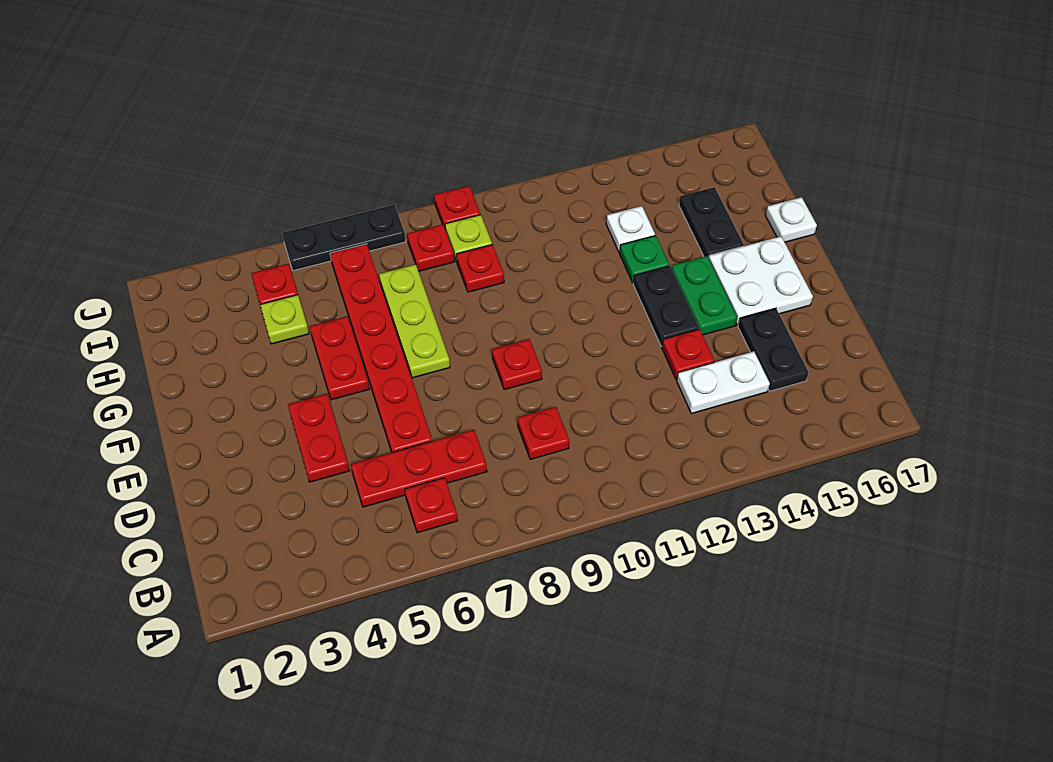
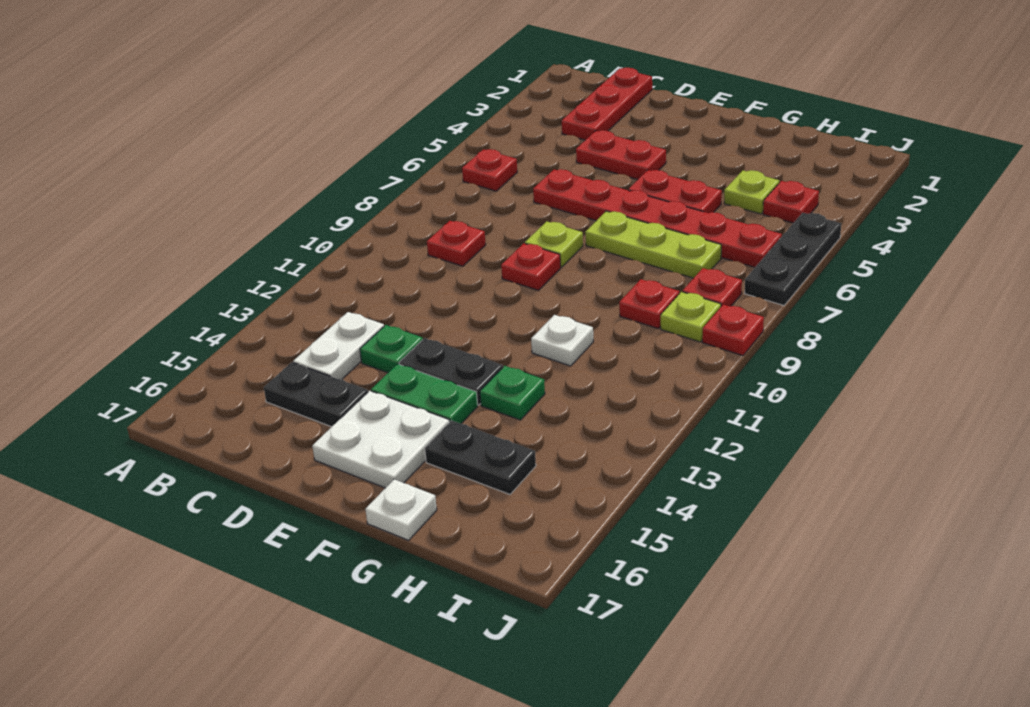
red 1x3 plate [351,430,487,507] -> red 1x3 plate moved to [562,68,652,140]
red 1x1 plate [662,329,714,379] -> green 1x1 plate [360,325,423,373]
none -> lime 1x1 plate [525,221,583,267]
white 1x1 plate [606,206,655,252] -> white 1x1 plate moved to [531,315,593,366]

